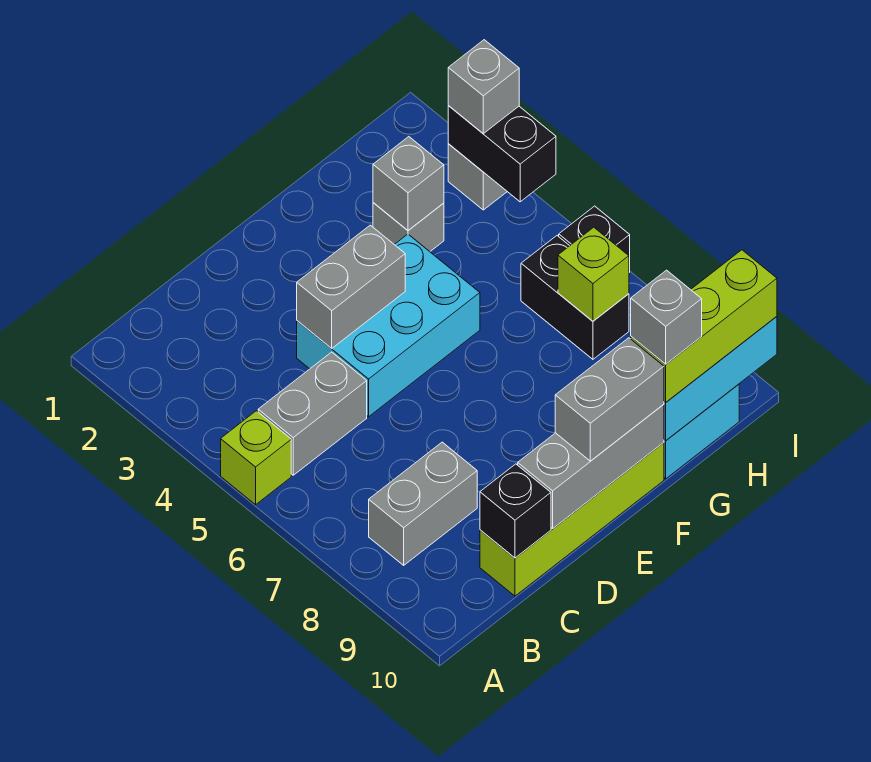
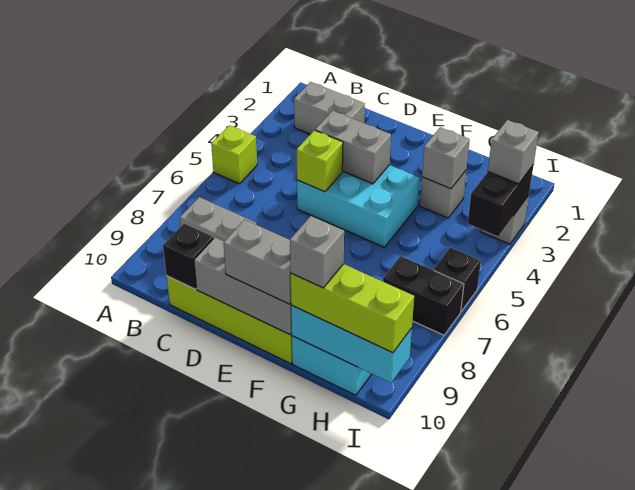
grey 1x2 brick [258,352,367,475] -> grey 1x2 brick moved to [294,82,365,134]
black 1x2 brick [521,236,629,359] -> black 1x2 brick turned to [383,256,464,335]
lime 1x1 brick [558,227,629,321] -> lime 1x1 brick moved to [297,130,343,192]

